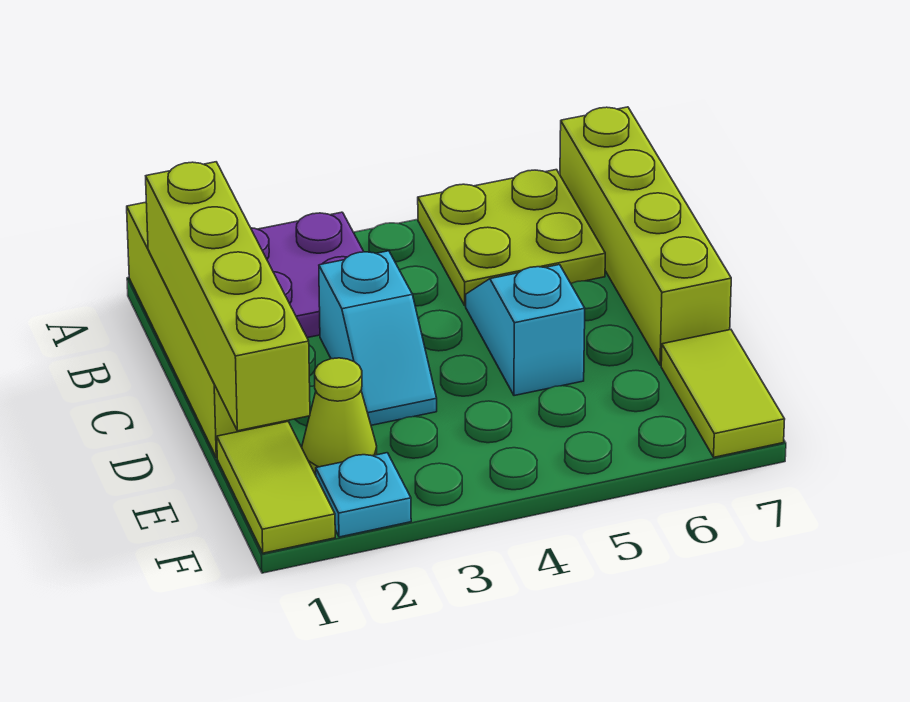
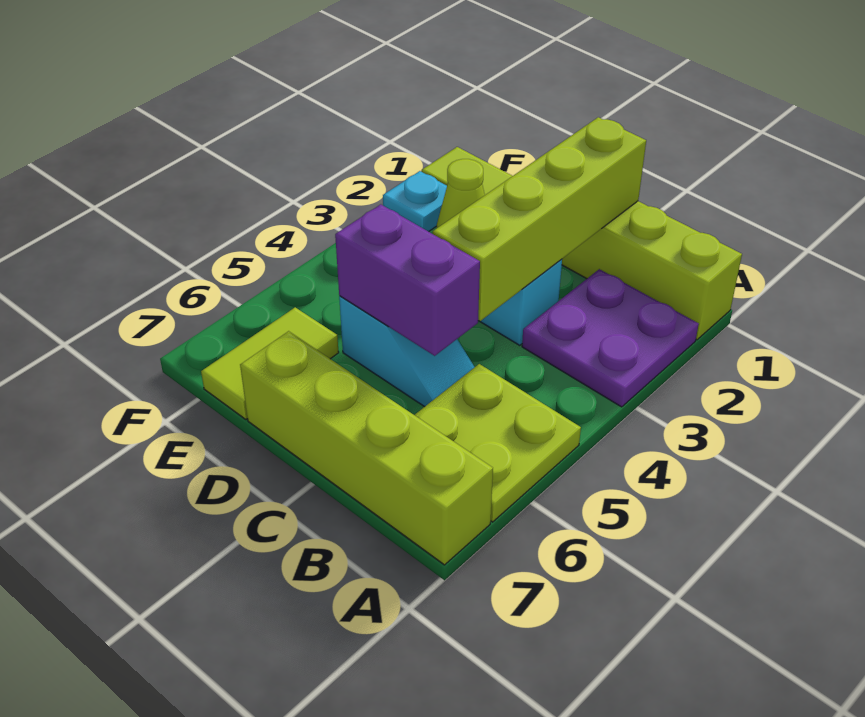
lime 1x4 brick [146,162,310,431] -> lime 1x4 brick turned to [433,117,646,321]
none -> purple 1x2 brick [335,204,480,356]
lime 1x2 tile [661,330,785,457] -> lime 1x2 tile turned to [201,307,339,419]

